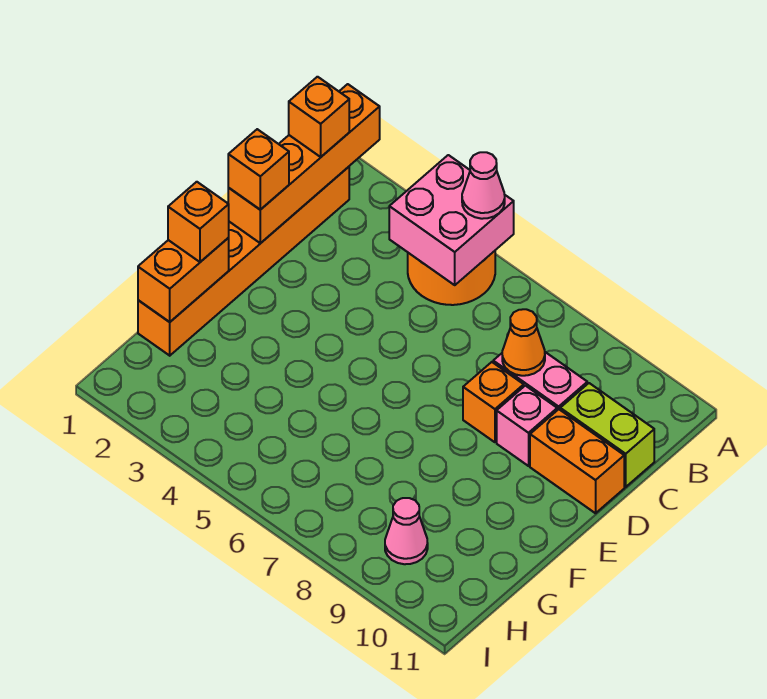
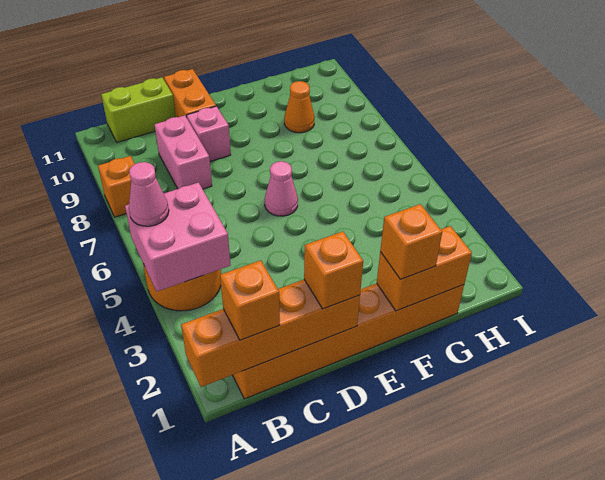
orange 1x1 cone [502,309,545,376] -> orange 1x1 cone moved to [284,81,315,133]
lime 1x2 brick [560,383,654,487] -> lime 1x2 brick turned to [101,77,176,142]
orange 1x1 brick [463,362,524,442] -> orange 1x1 brick moved to [98,156,135,217]
pink 1x1 cone [385,498,428,564] -> pink 1x1 cone moved to [265,161,298,216]

